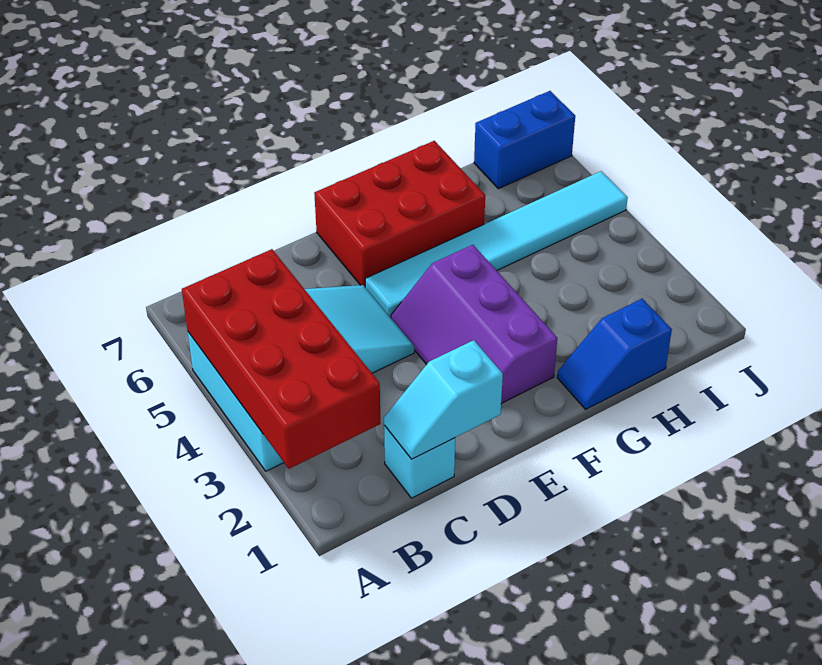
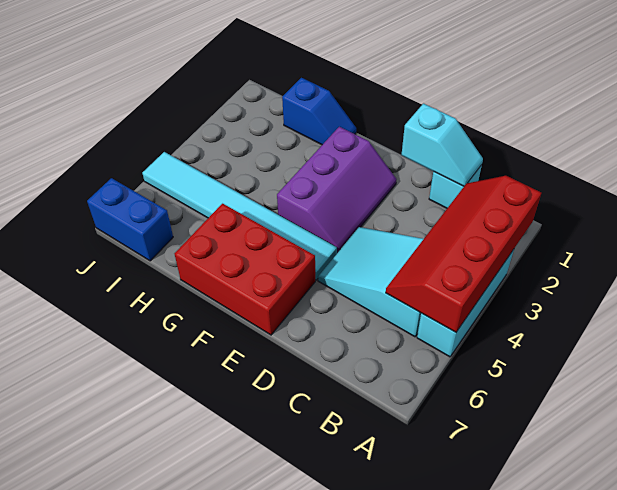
red 2x4 brick [182,249,381,469] -> red 2x4 slope [386,176,541,332]

